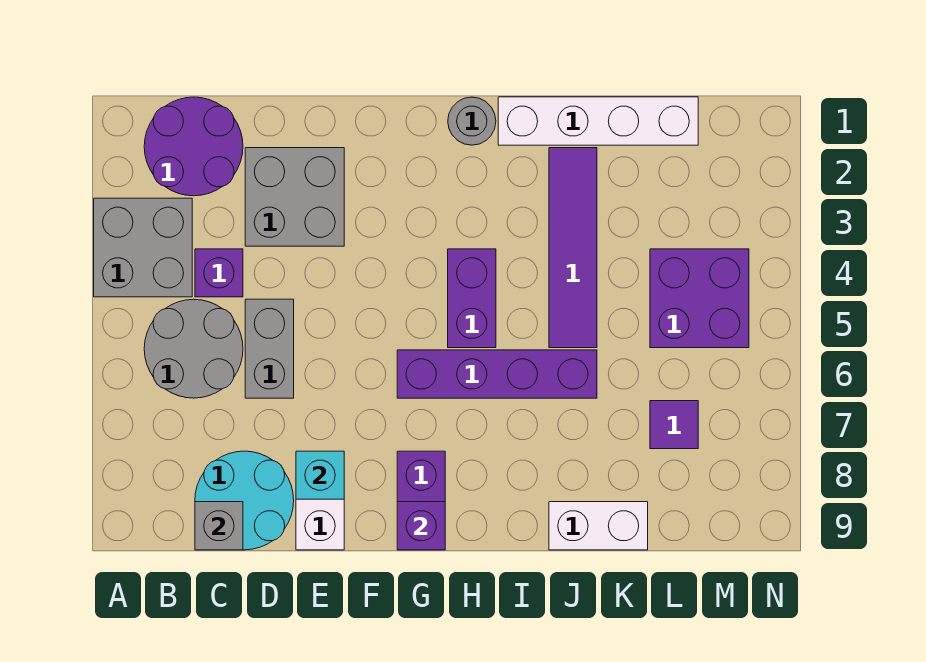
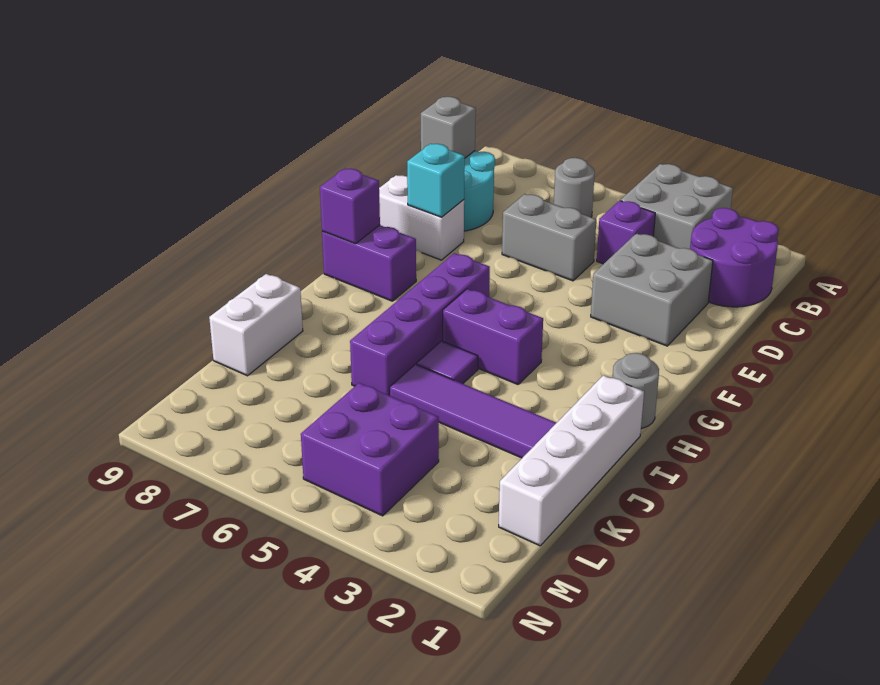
grey 2x2 round brick [144,299,243,398] -> grey 1x1 round brick [554,158,595,217]
purple 1x1 tile [650,401,698,449] -> purple 1x1 tile moved to [417,341,478,384]

